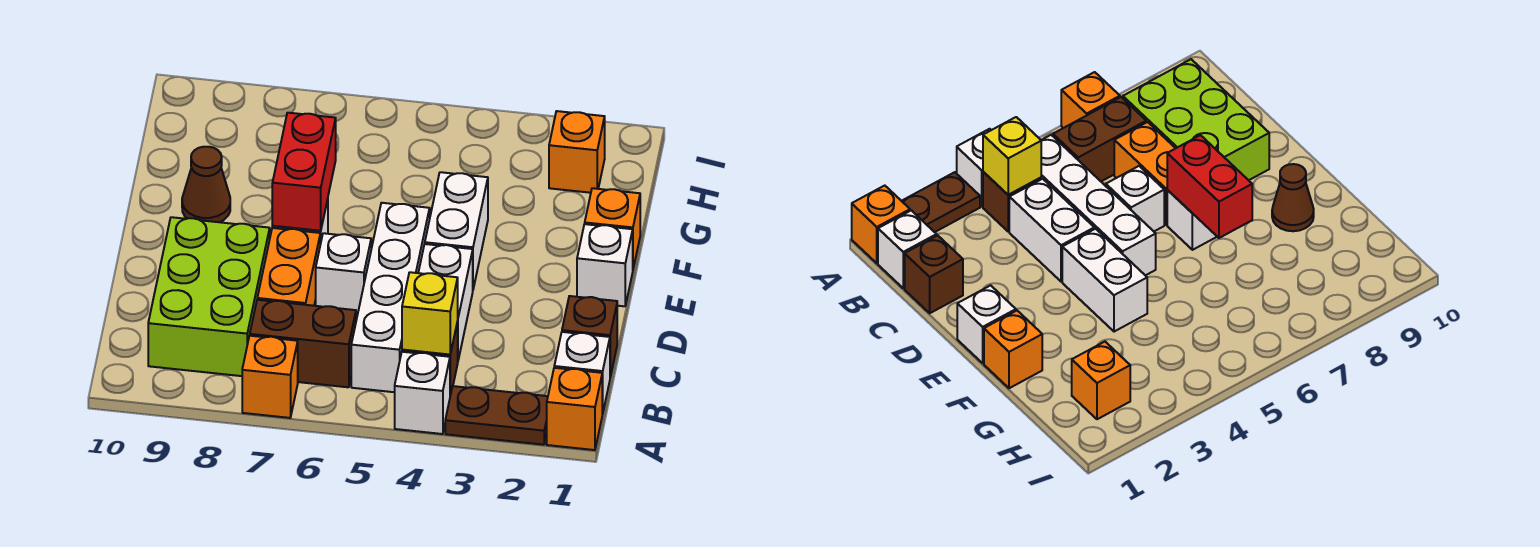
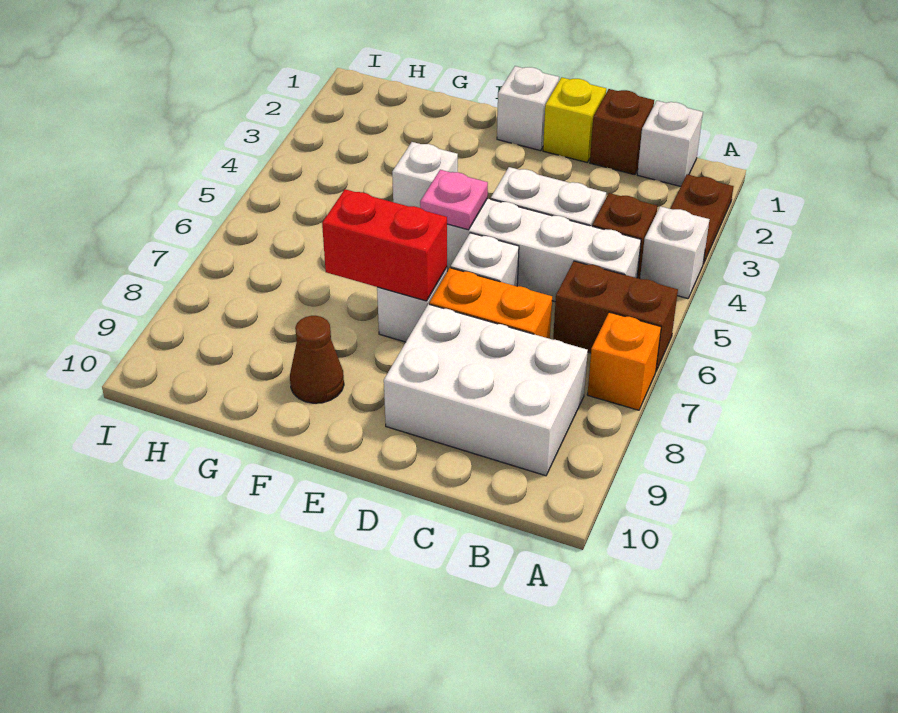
orange 1x1 brick [547,368,602,450] -> none
yellow 1x1 brick [402,272,458,355] -> yellow 1x1 brick moved to [543,77,606,162]
brown 1x2 brick [250,300,356,387] -> brown 1x2 brick turned to [553,261,678,371]
lime 2x3 brick [148,217,270,376] -> white 2x3 brick [384,304,588,476]
white 1x2 brick [425,172,488,289] -> white 1x1 brick [392,142,458,208]
none -> pink 1x1 plate [420,170,488,230]
orange 1x1 brick [585,188,640,268] -> none
orange 1x1 brick [549,111,605,193] -> none

